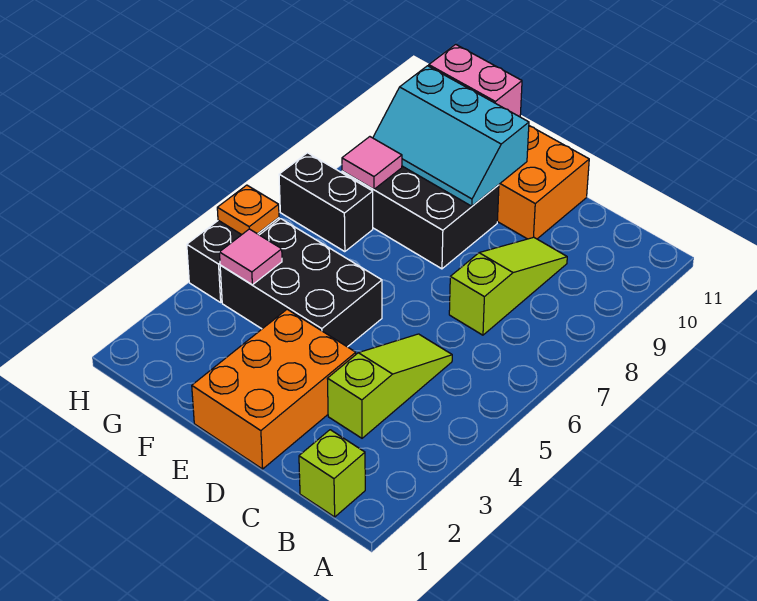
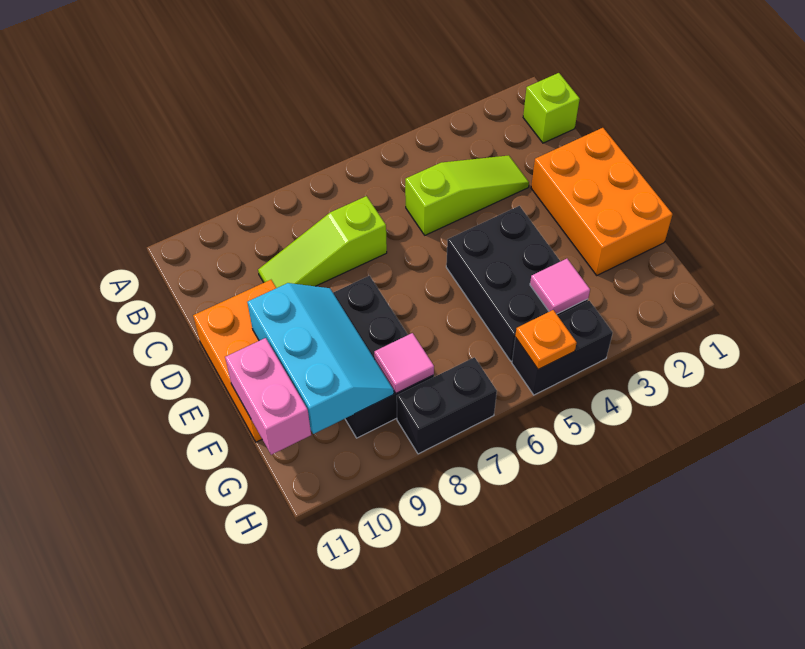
lime 1x3 slope [327,334,452,438] -> lime 1x3 slope turned to [405,155,529,235]
orange 2x3 brick [192,309,356,469] -> orange 2x3 brick turned to [531,128,673,275]
black 1x2 brick [279,153,373,252] -> black 1x2 brick turned to [397,357,497,454]

